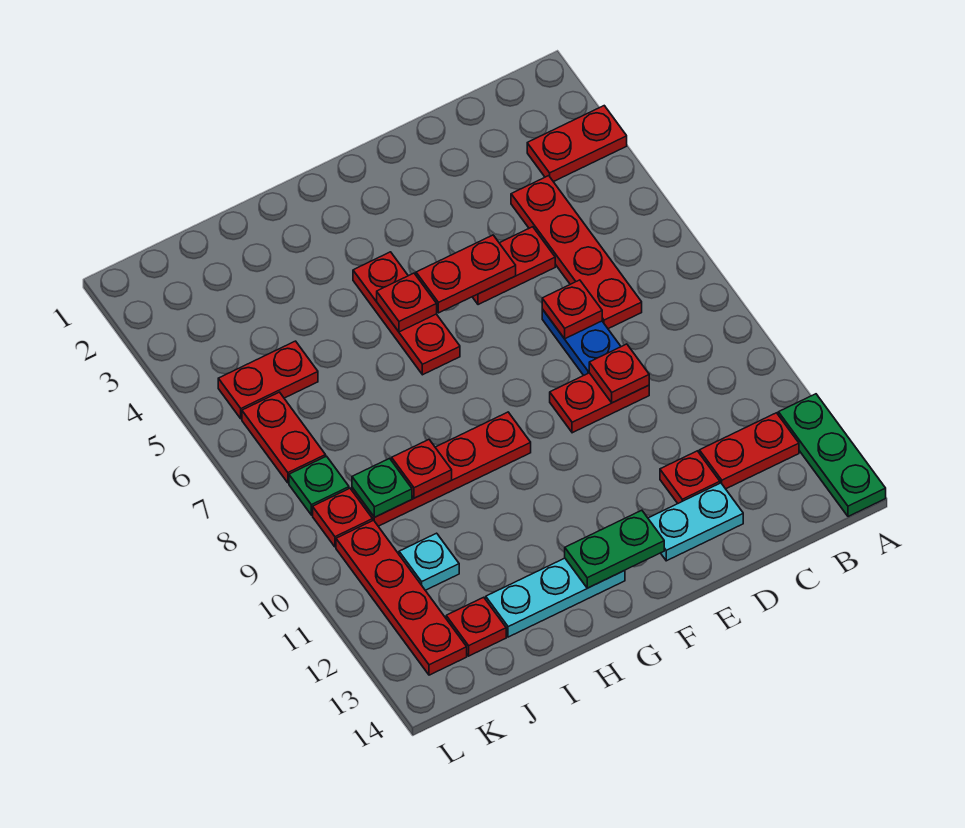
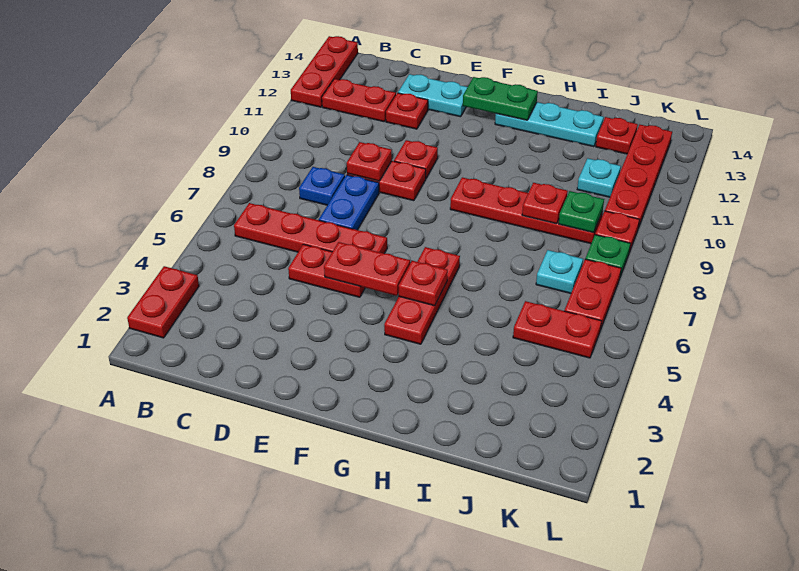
red 1x2 plate [527,106,627,182] -> red 1x2 plate turned to [127,266,199,338]
green 1x3 plate [778,394,886,517] -> red 1x3 plate [291,36,358,107]
red 1x4 plate [511,176,642,329] -> red 1x4 plate turned to [234,203,387,253]
none -> blue 1x1 plate [299,167,345,205]
red 1x1 plate [542,280,602,339] -> red 1x1 plate moved to [394,140,438,178]
none -> cyan 1x1 plate [536,250,583,293]

